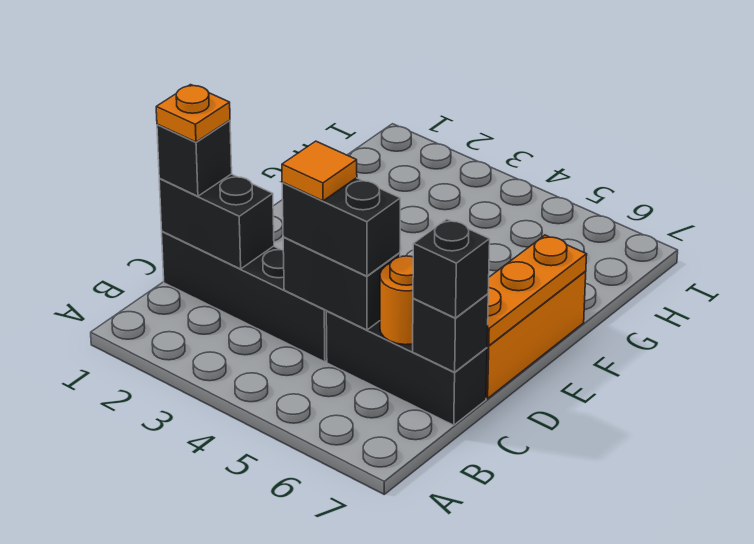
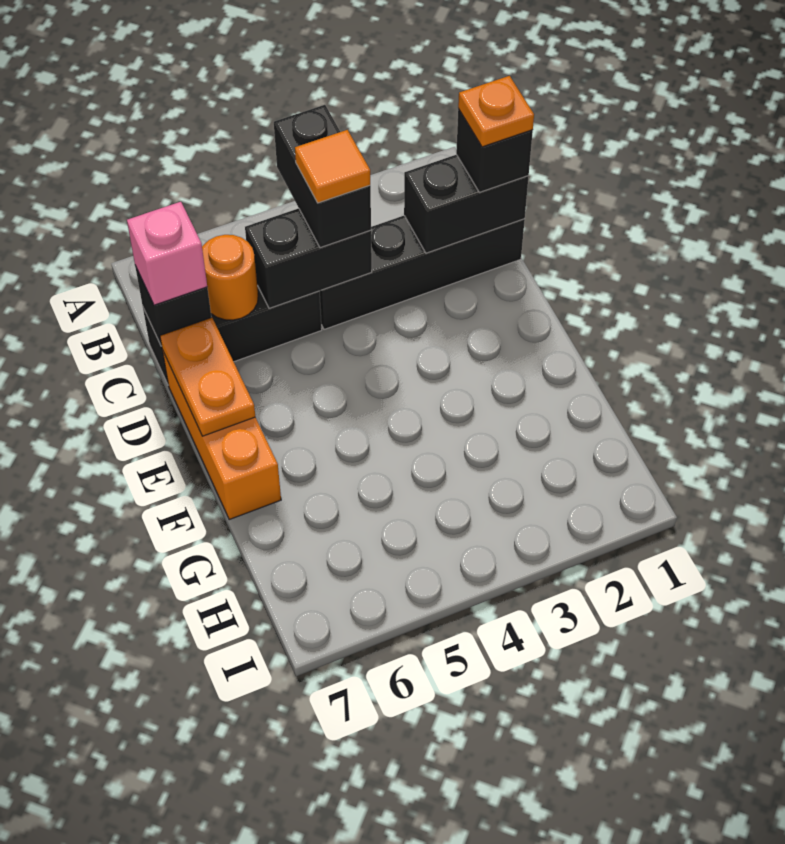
black 1x2 brick [282,178,400,276] -> black 1x2 brick turned to [274,105,371,248]
black 1x1 brick [413,219,490,318] -> pink 1x1 brick [127,202,207,305]
orange 1x3 plate [487,235,587,346] -> orange 1x2 plate [160,317,255,436]

